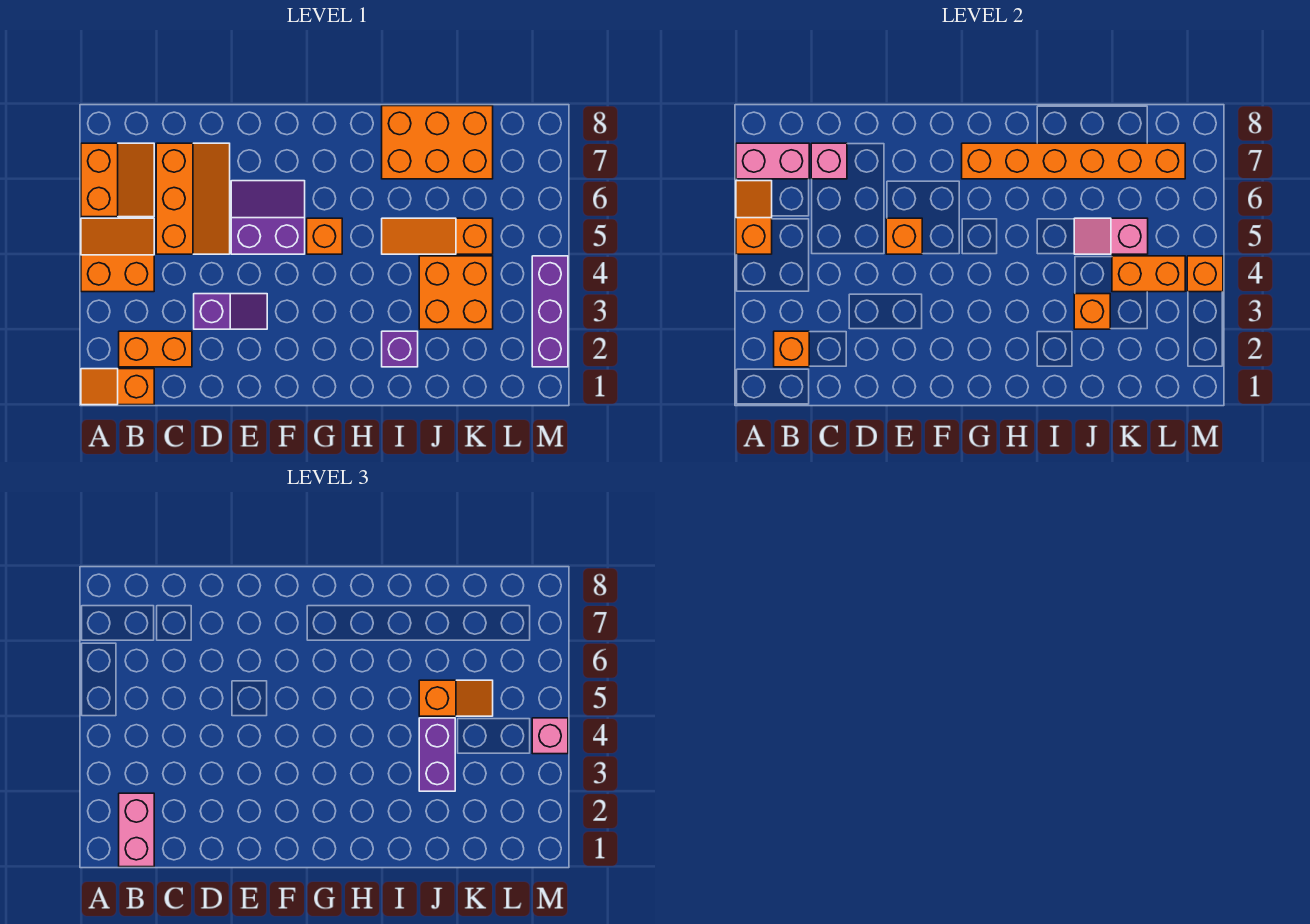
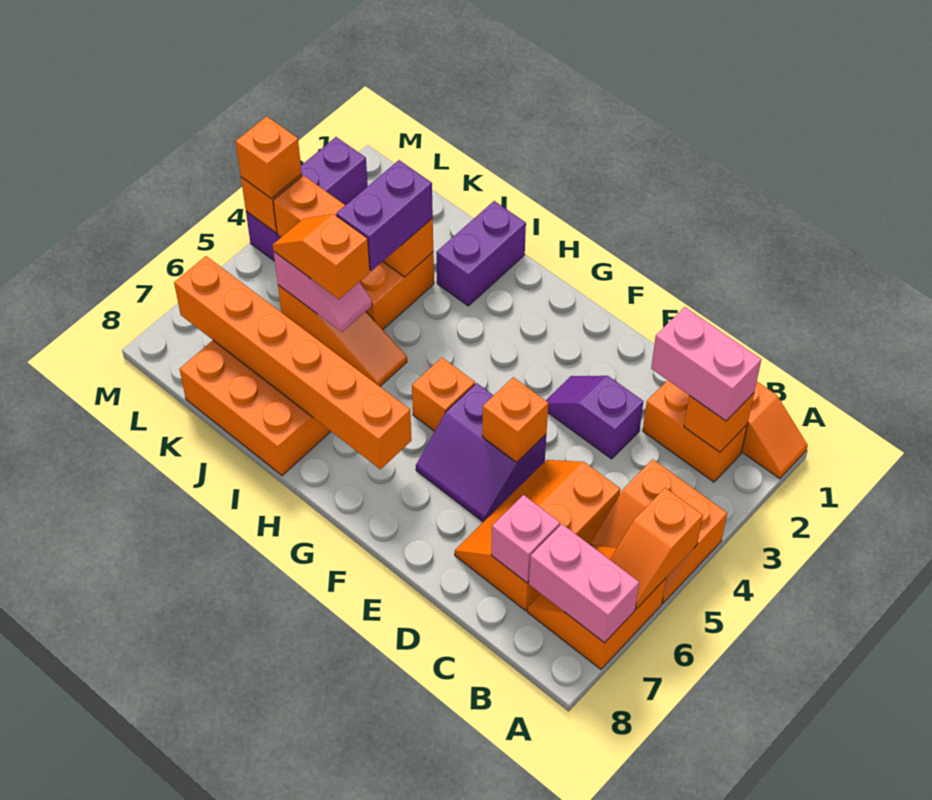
pink 1x2 brick [119,793,154,867] -> pink 1x2 brick turned to [651,307,761,421]
purple 1x1 brick [382,331,418,367] -> purple 1x2 brick [436,201,526,306]
pink 1x1 brick [532,718,568,754] -> orange 1x1 brick [236,116,302,198]

